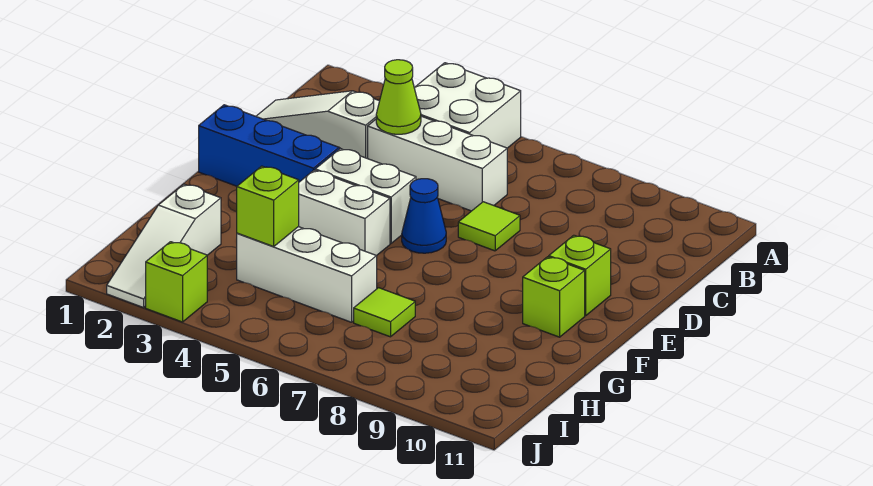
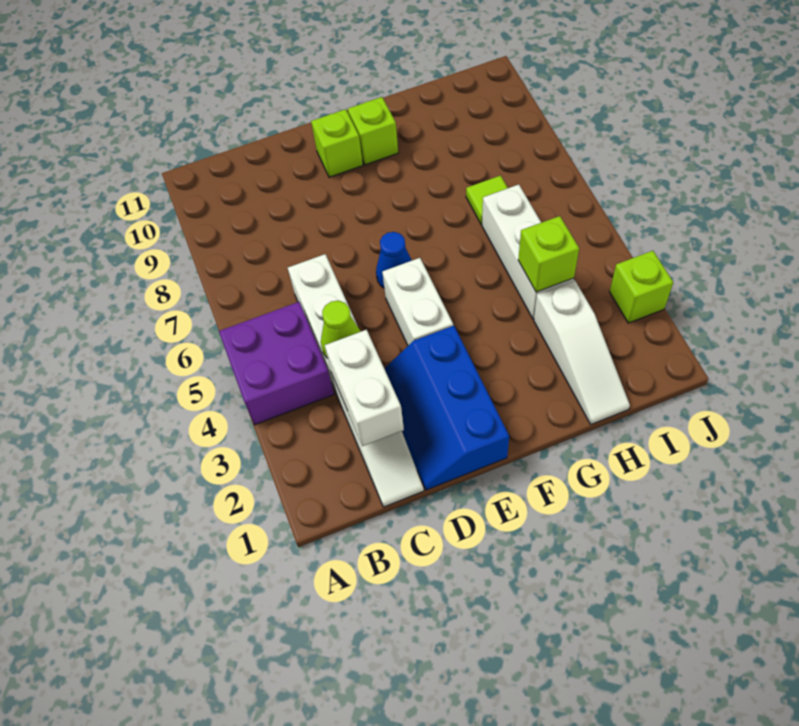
white 2x2 brick [414,63,521,148] -> purple 2x2 brick [219,302,334,425]
lime 1x1 tile [458,202,520,251] -> none
white 1x2 brick [298,170,390,256] -> white 1x2 brick moved to [325,330,404,446]
white 1x3 slope [107,184,221,308] -> white 1x3 slope turned to [534,280,630,424]

